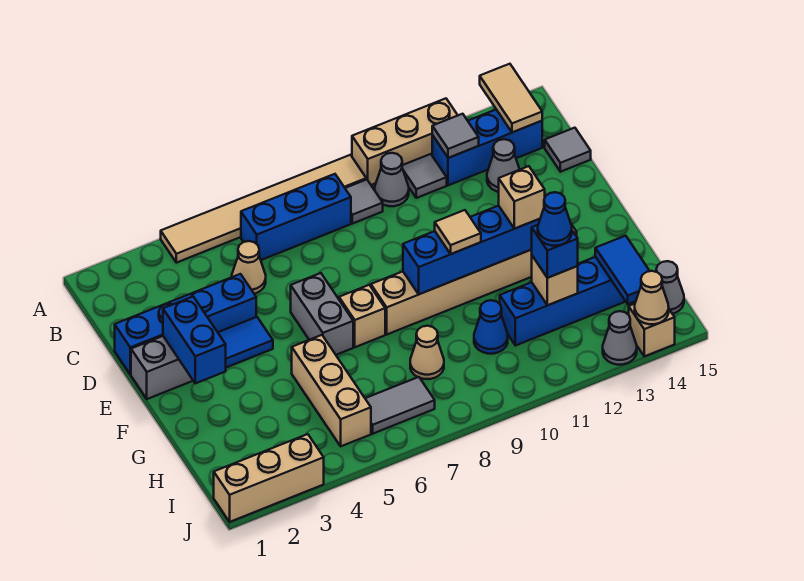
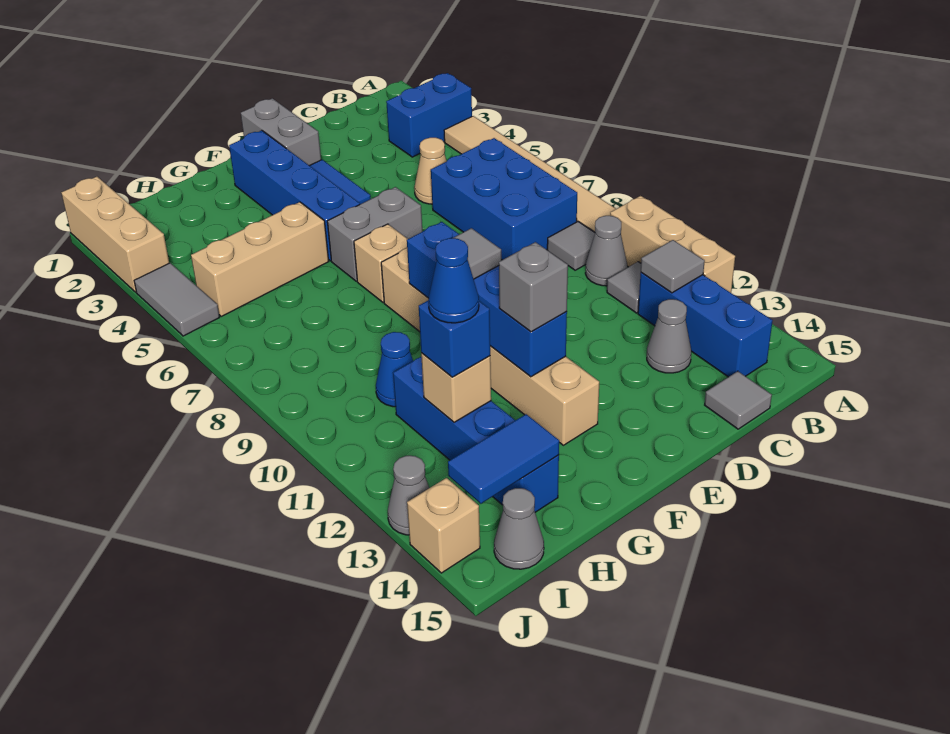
tan 1x2 tile [480,64,542,132] -> none
blue 1x3 brick [241,174,351,260] -> blue 2x3 brick [431,138,577,260]
blue 1x4 brick [115,274,256,375] -> blue 1x4 brick moved to [229,130,360,261]
blue 1x2 brick [163,297,226,383] -> blue 1x2 brick moved to [386,73,472,157]
tan 1x1 tile [435,210,481,254] -> grey 1x1 tile [454,228,501,279]
tan 1x1 brick [499,166,545,229] -> grey 1x1 brick [499,242,568,332]
tan 1x1 cone [410,326,444,379] -> none
grey 1x2 tile [365,377,435,434] -> grey 1x2 tile moved to [134,263,220,336]
tan 1x1 cone [635,271,669,324] -> none

